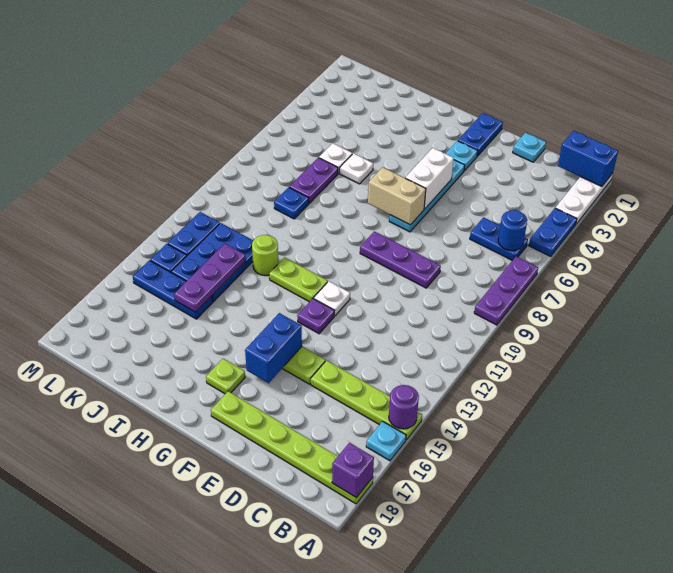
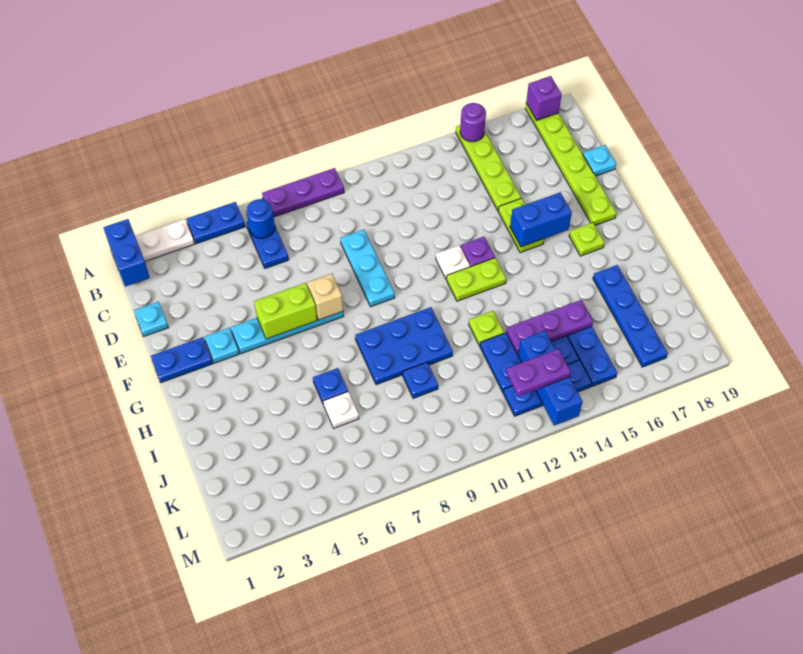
cyan 1x1 plate [366,421,406,461] -> cyan 1x1 plate moved to [583,145,616,176]
purple 1x3 plate [360,231,441,288] -> cyan 1x3 plate [340,230,395,307]
white 1x2 brick [405,148,454,209] -> lime 1x2 brick [254,283,317,339]
tan 1x2 brick [368,167,426,225] -> tan 1x1 brick [307,274,343,320]
lime 1x2 plate [269,257,328,302] -> lime 1x2 plate turned to [447,258,506,301]
none -> blue 2x3 plate [355,307,453,385]
white 1x1 plate [340,153,373,184] -> blue 1x1 plate [313,368,348,403]
lime 1x1 round brick [252,235,279,276] -> lime 1x1 plate [469,311,504,346]
none -> blue 1x4 plate [593,265,668,367]
purple 1x2 plate [289,158,338,203] -> purple 1x2 plate moved to [506,349,571,396]
none -> blue 1x3 brick [518,331,583,426]

